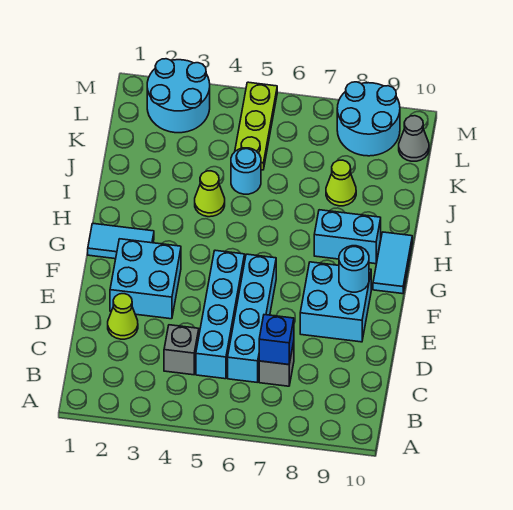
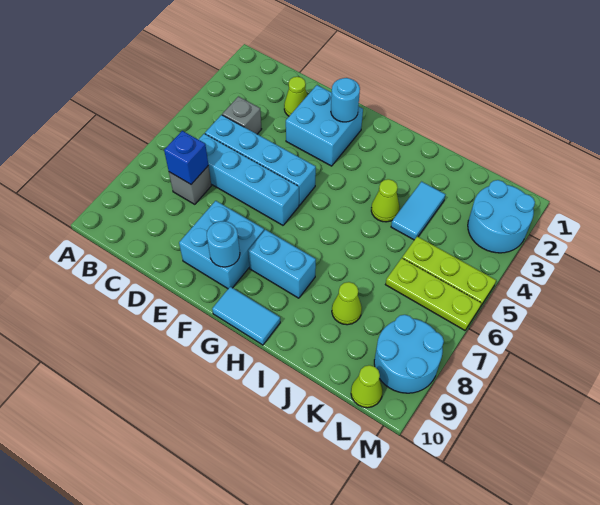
cyan 1x2 tile [88,223,154,259] -> cyan 1x2 tile moved to [391,182,446,240]
cyan 1x2 brick [314,210,381,264] -> cyan 1x2 brick turned to [248,230,316,298]
cyan 1x1 round brick [231,148,261,194] -> cyan 1x1 round brick moved to [331,78,360,122]
none -> lime 1x3 plate [386,258,481,330]
grey 1x1 cone [399,116,429,161] -> lime 1x1 cone [351,365,383,408]

